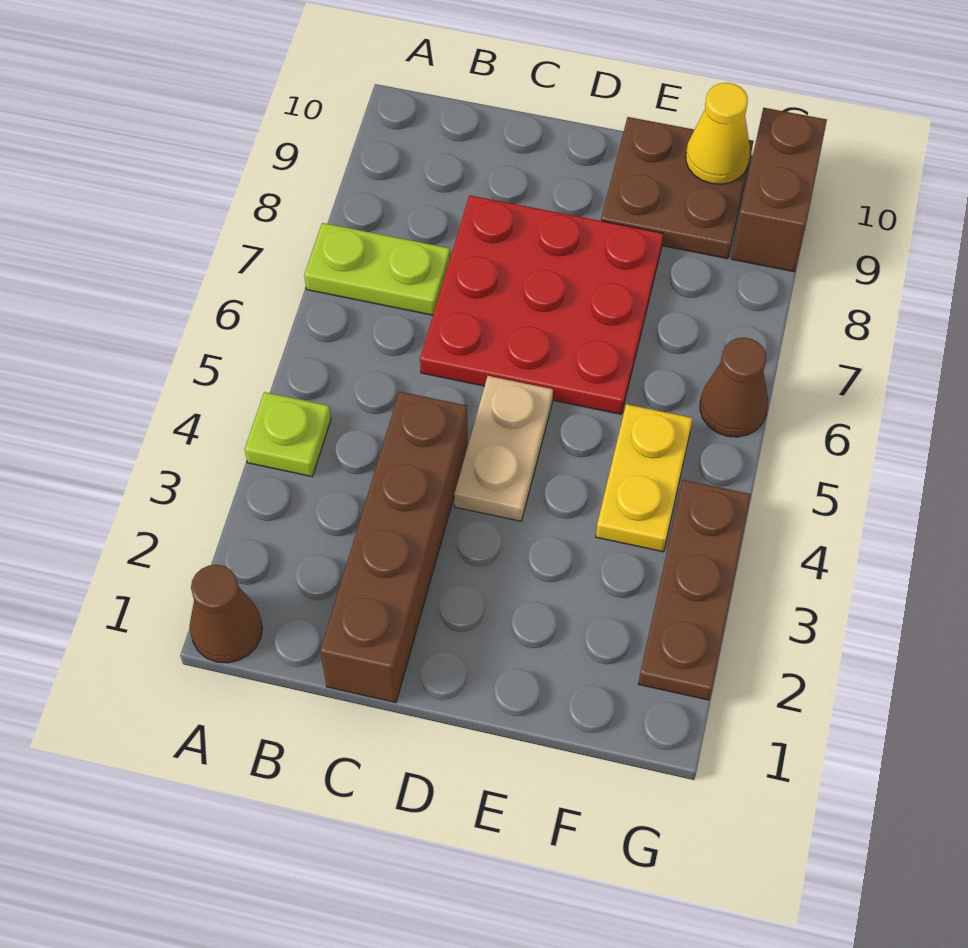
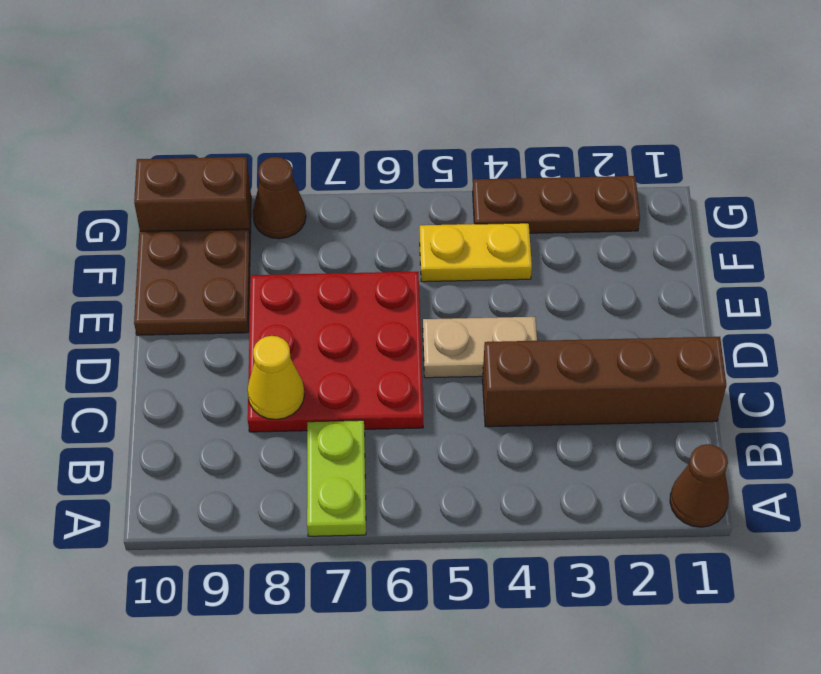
lime 1x1 plate [245,392,331,477] -> none
yellow 1x1 cone [686,83,750,184] -> yellow 1x1 cone moved to [247,336,304,419]
brown 1x1 cone [700,338,768,437] -> brown 1x1 cone moved to [253,157,306,239]

